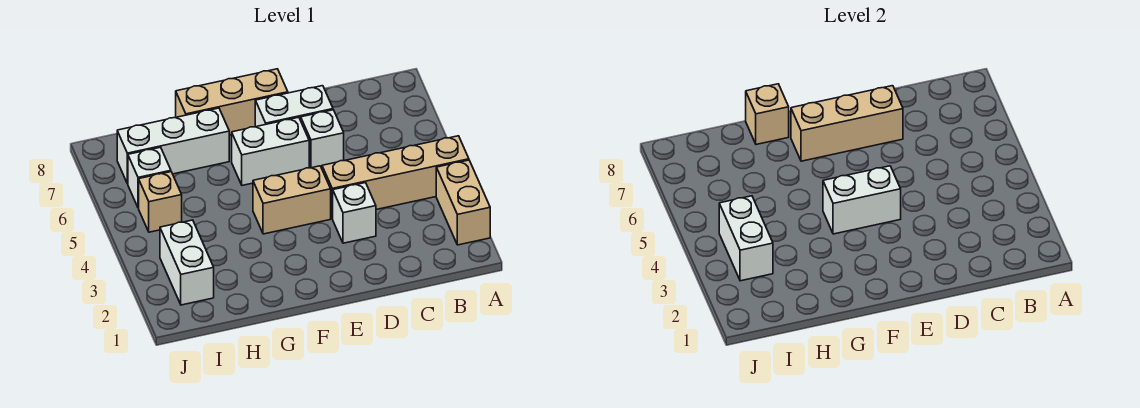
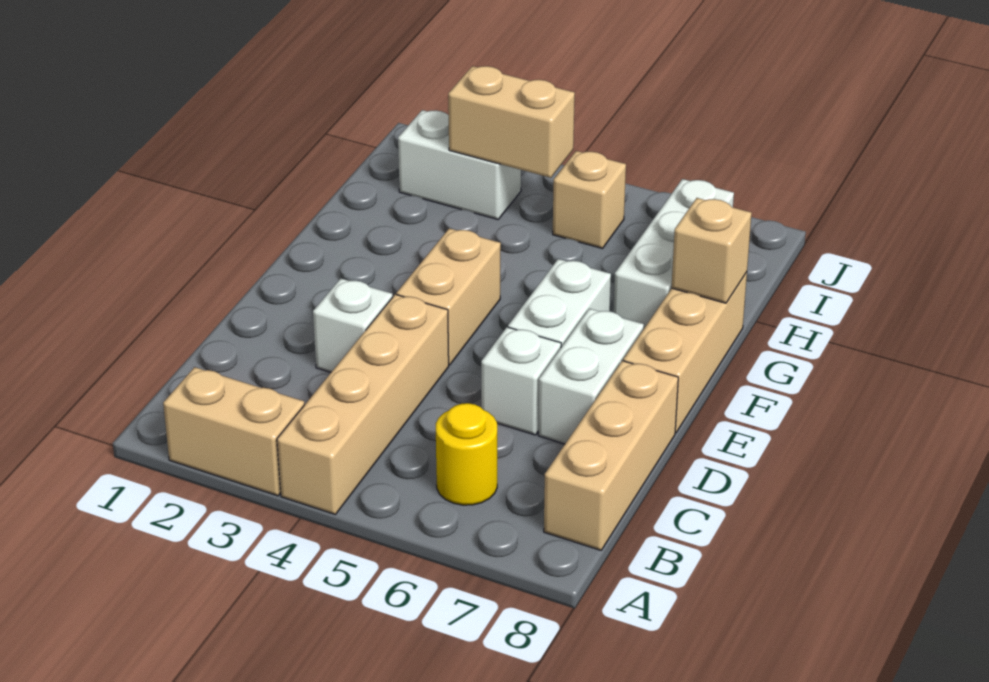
none -> yellow 1x1 round brick [436,403,497,505]
tan 1x3 brick [791,86,903,161] -> tan 1x3 brick moved to [544,361,678,550]
white 1x2 brick [823,166,901,234] -> none
white 1x2 brick [719,196,773,281] -> tan 1x2 brick [448,66,575,178]
white 1x1 brick [128,147,171,208] -> none

